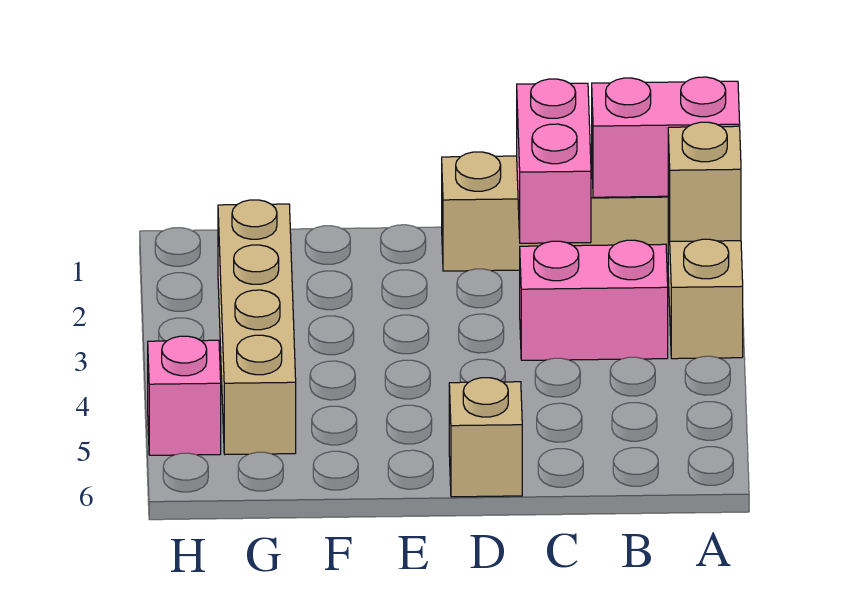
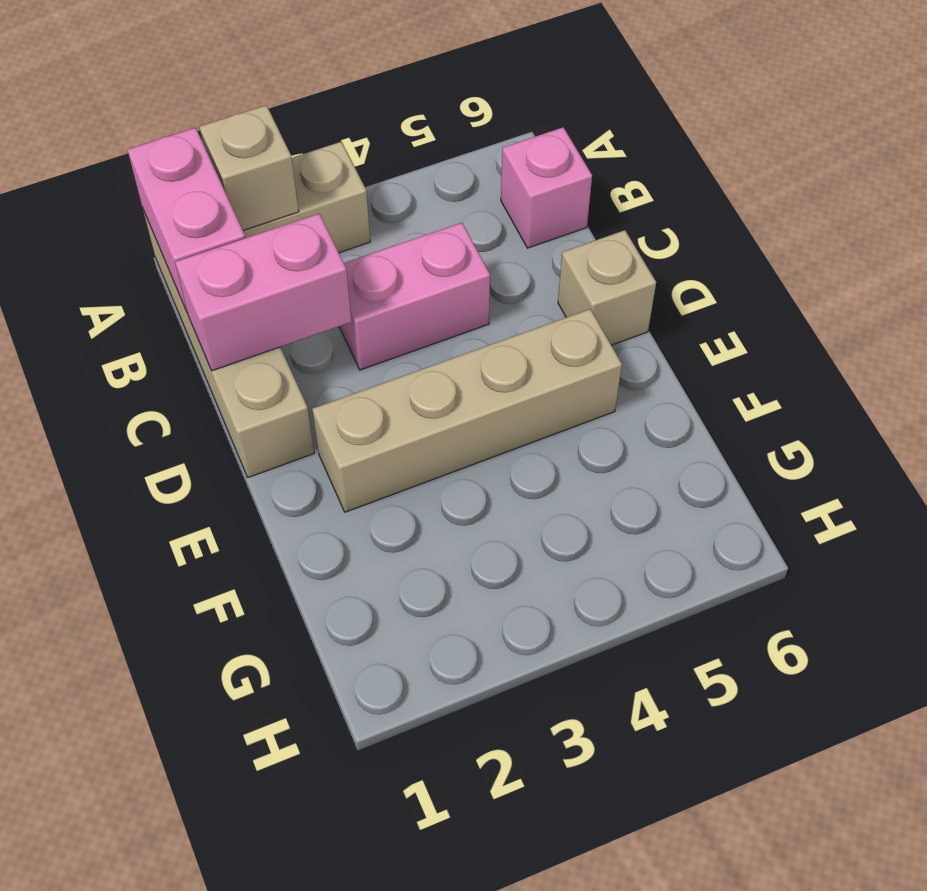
pink 1x2 brick [520,240,668,360] -> pink 1x2 brick turned to [339,223,490,370]
tan 1x4 brick [218,200,296,454] -> tan 1x4 brick moved to [312,309,622,512]
pink 1x1 brick [148,336,221,455] -> pink 1x1 brick moved to [501,127,592,248]

